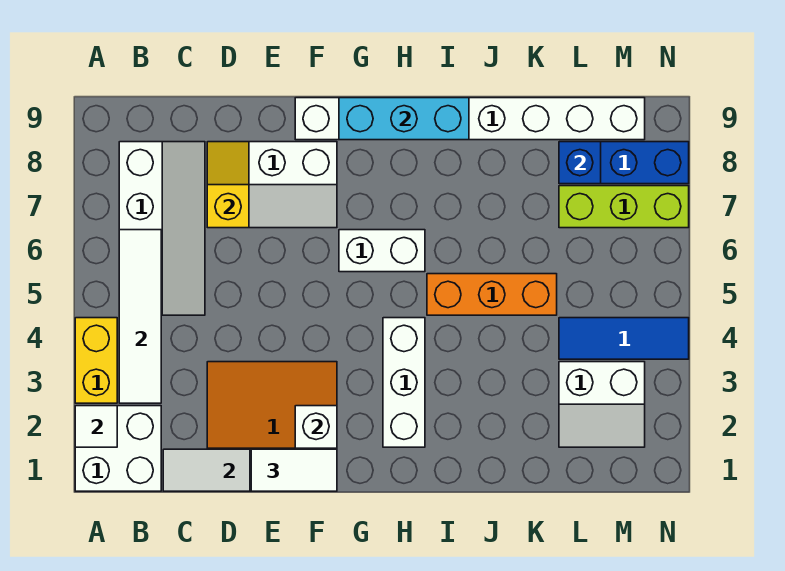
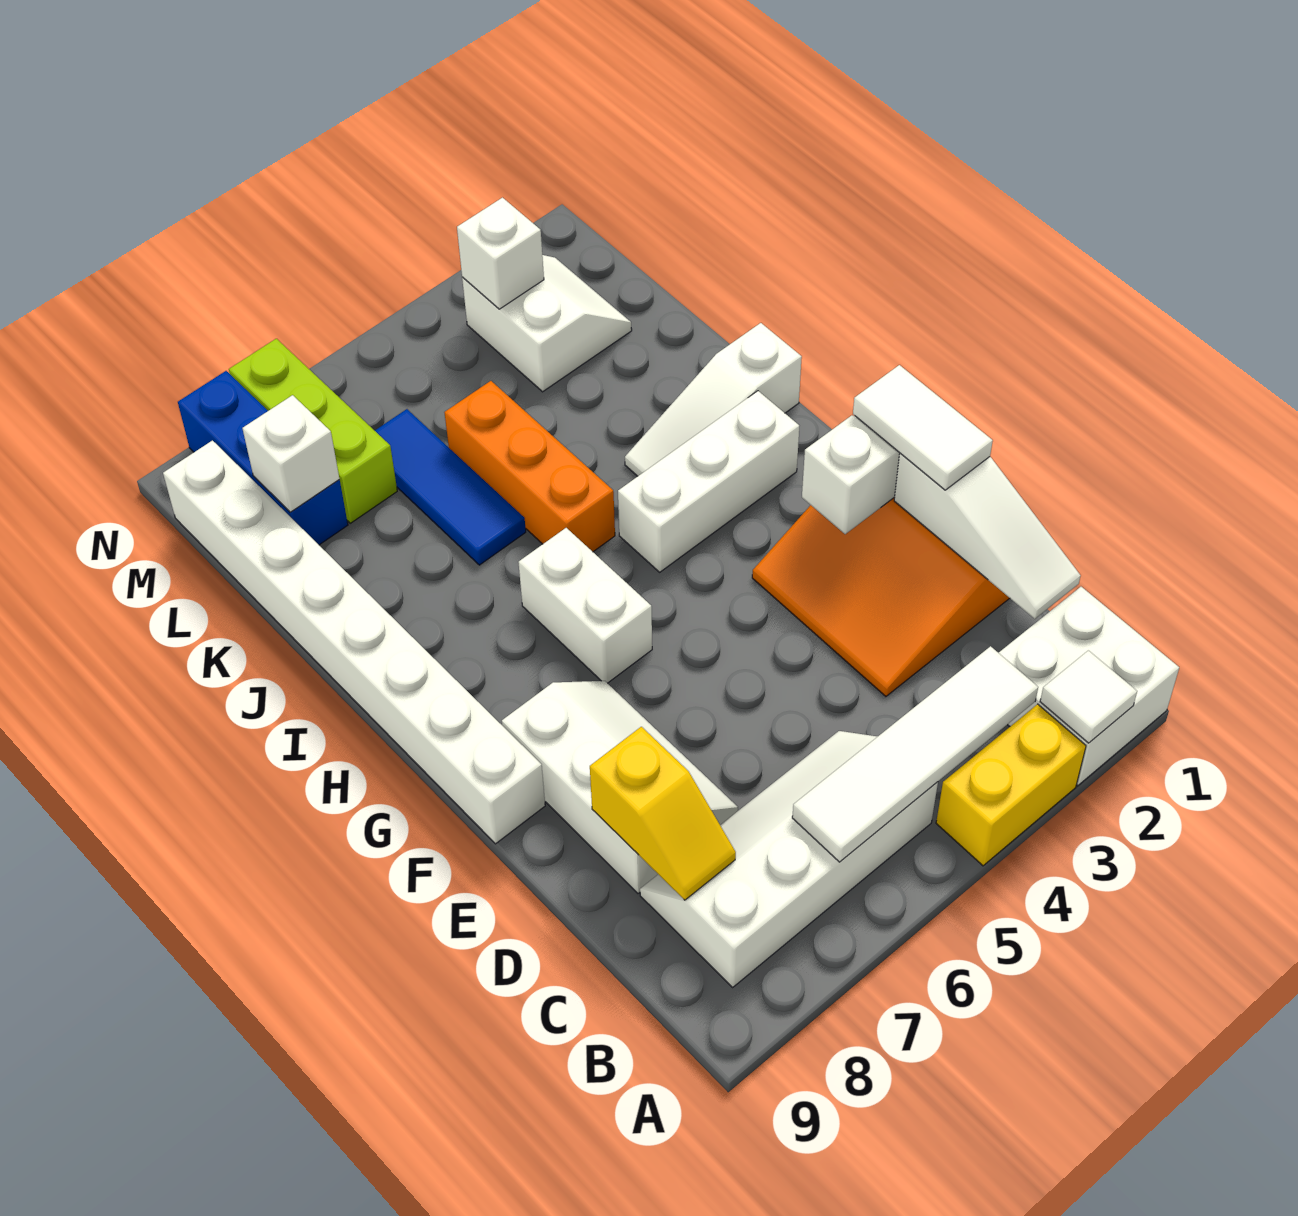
yellow 1x2 slope [207,142,249,228] -> yellow 1x2 slope turned to [590,727,736,900]
cyan 1x3 brick [339,98,469,140] -> none
none -> white 1x3 slope [625,323,802,476]
blue 1x3 tile [559,318,689,359] -> blue 1x3 tile moved to [375,409,526,565]
blue 1x1 brick [559,142,601,184] -> white 1x1 brick [242,395,339,512]
none -> white 1x1 brick [457,198,544,309]

